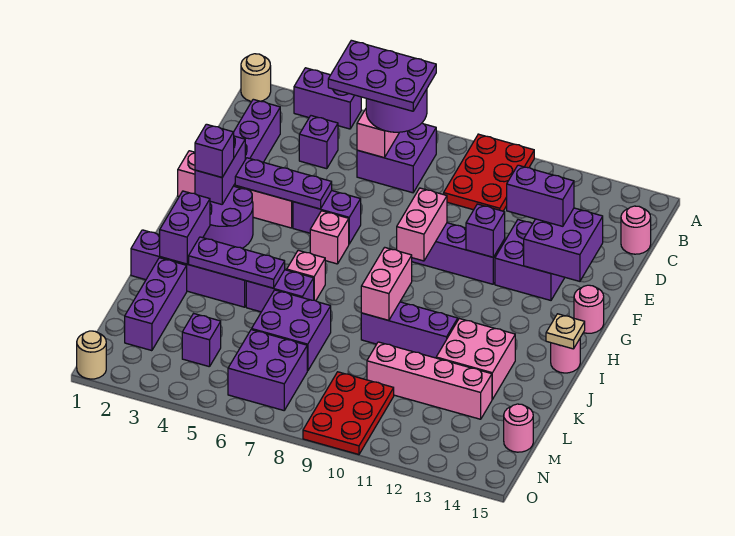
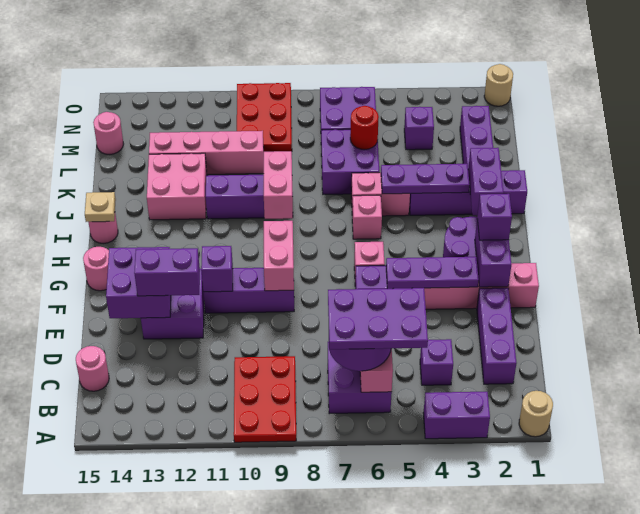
purple 1x2 brick [246,270,314,312] -> pink 1x2 brick [351,173,410,216]
none -> red 1x1 round brick [350,106,379,150]

